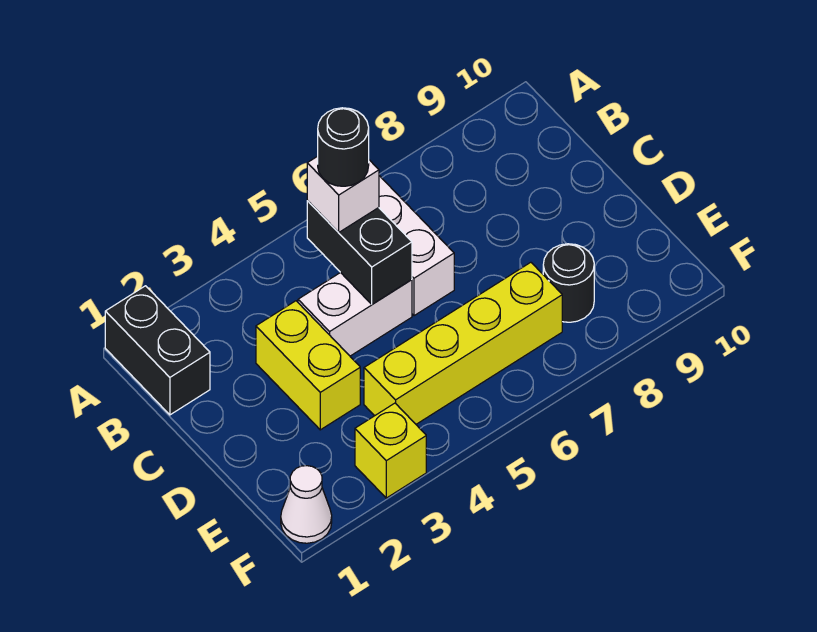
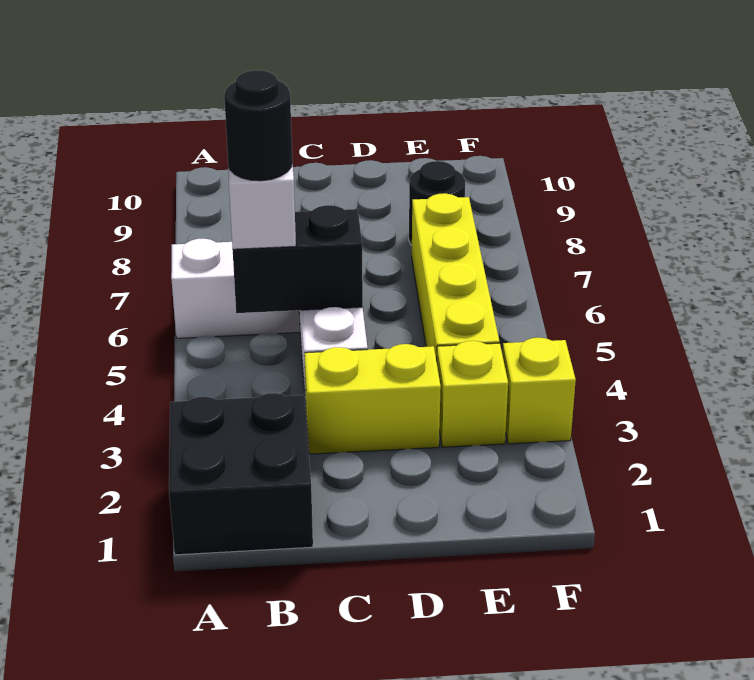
black 1x2 brick [105,286,210,415] -> black 2x2 brick [169,393,313,555]
none -> yellow 1x1 brick [437,341,508,447]
white 1x1 cone [281,466,332,543] -> none

